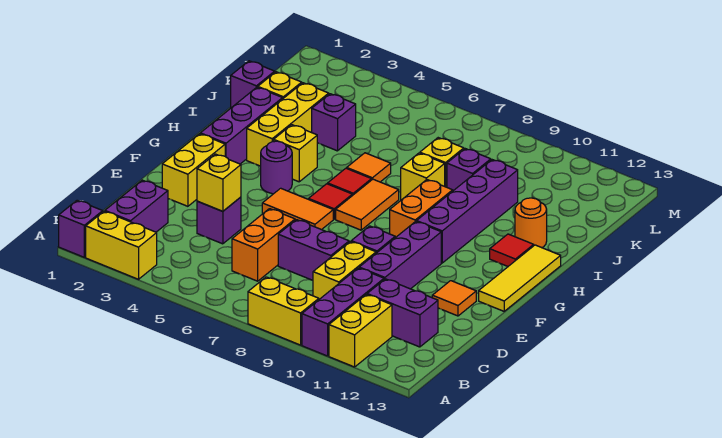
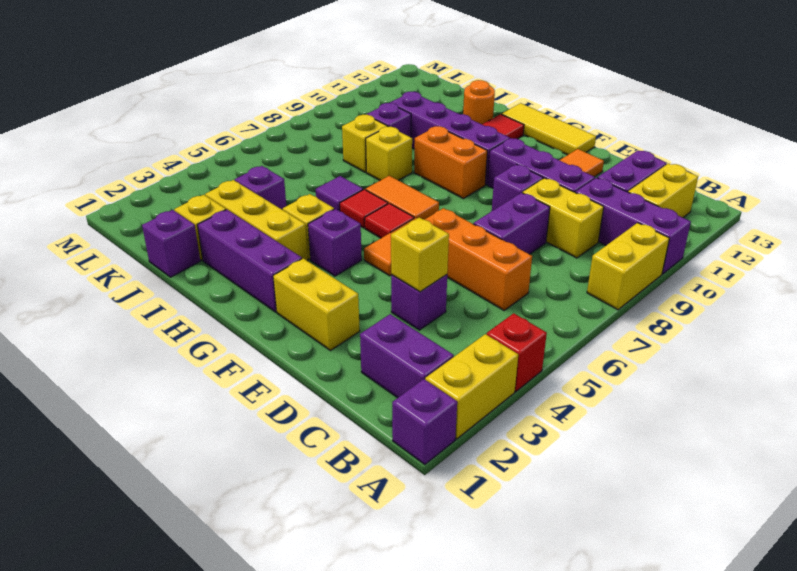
none -> red 1x1 brick [487,313,547,392]
yellow 1x2 brick [329,294,392,367] -> yellow 1x2 brick turned to [628,164,698,218]
orange 1x2 brick [232,209,295,281] -> orange 1x3 brick [425,208,532,310]
purple 1x1 round brick [261,141,292,194] -> purple 1x1 brick [308,209,362,276]
orange 1x1 tile [347,153,391,182] -> purple 1x1 tile [316,176,363,211]

